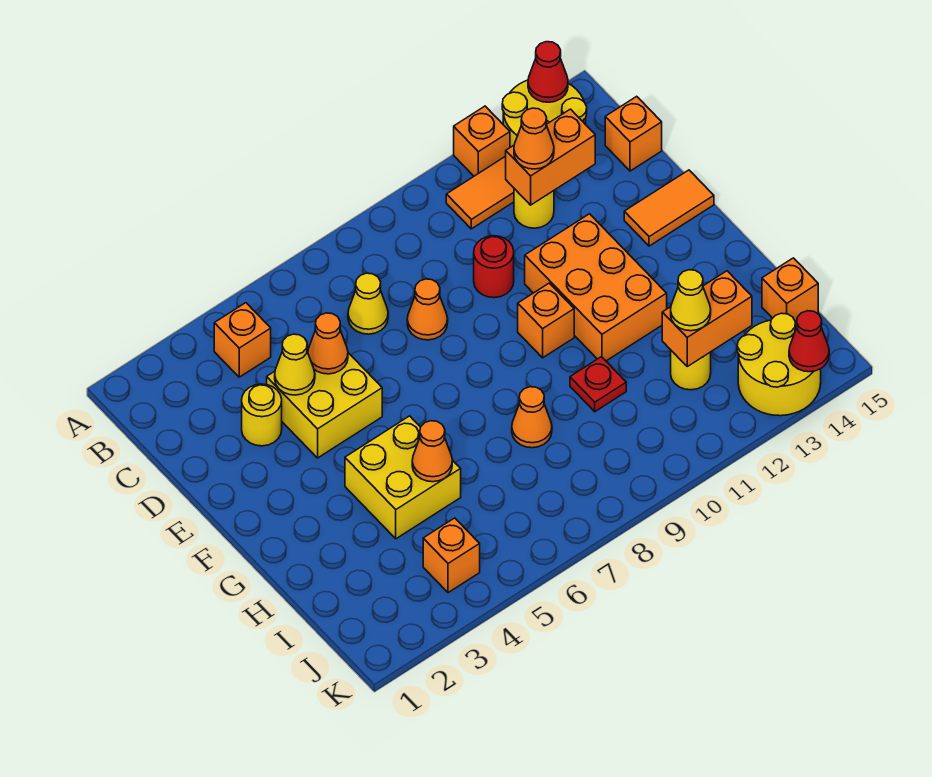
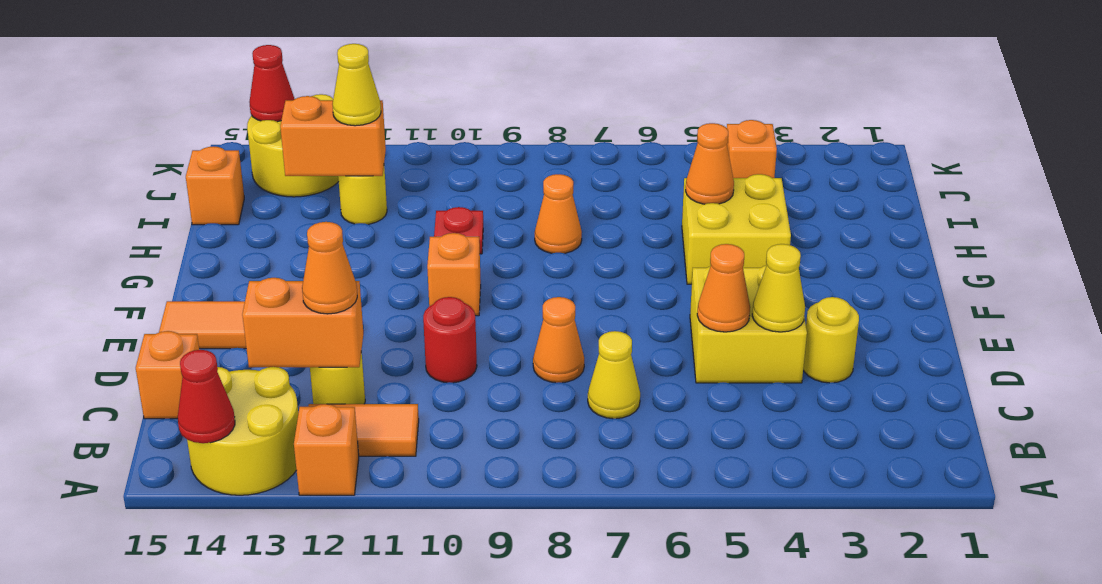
orange 1x1 brick [214,303,271,377] -> none
orange 2x3 brick [525,214,667,361] -> none

